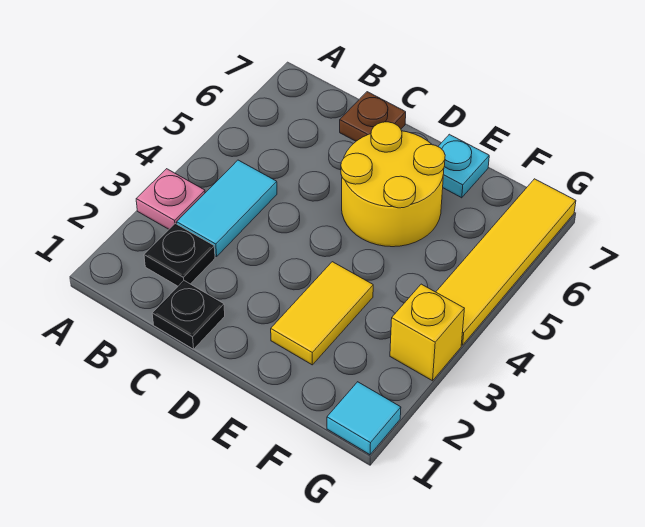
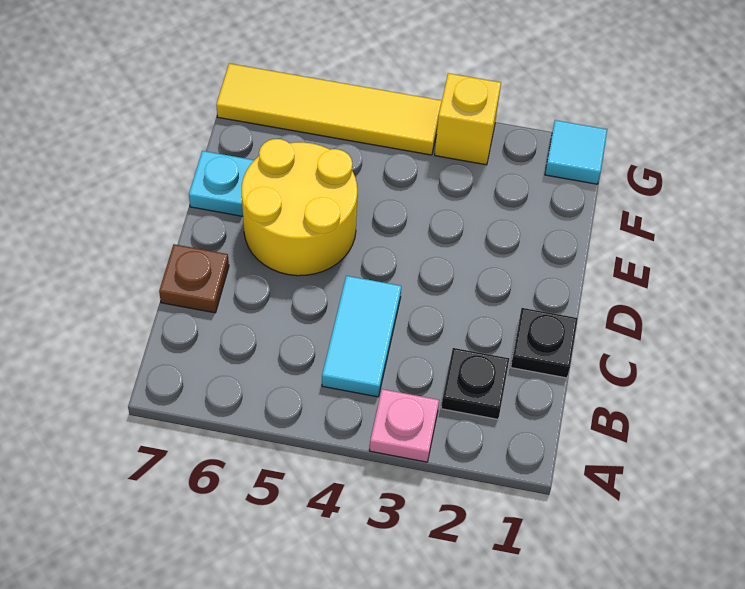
cyan 1x2 tile [177,160,277,257] -> cyan 1x2 tile turned to [322,276,401,397]
yellow 1x2 tile [271,262,373,365] -> none

